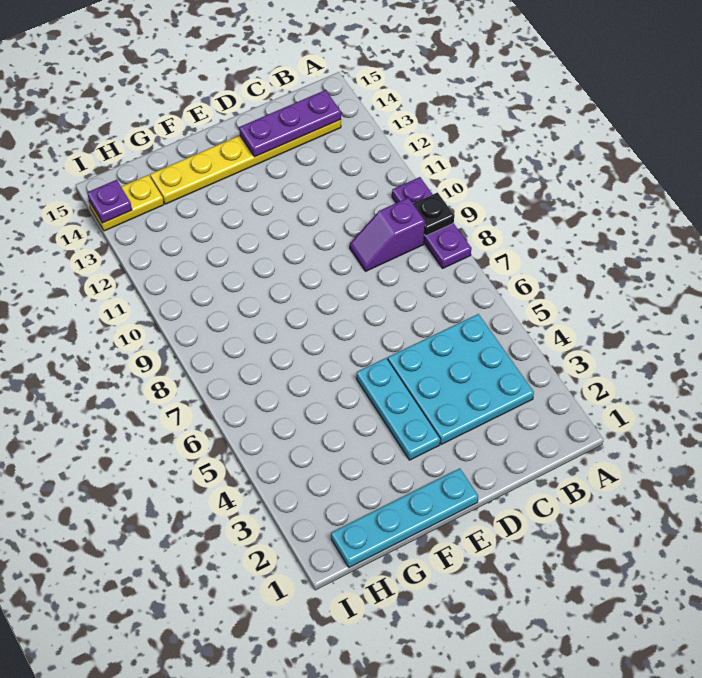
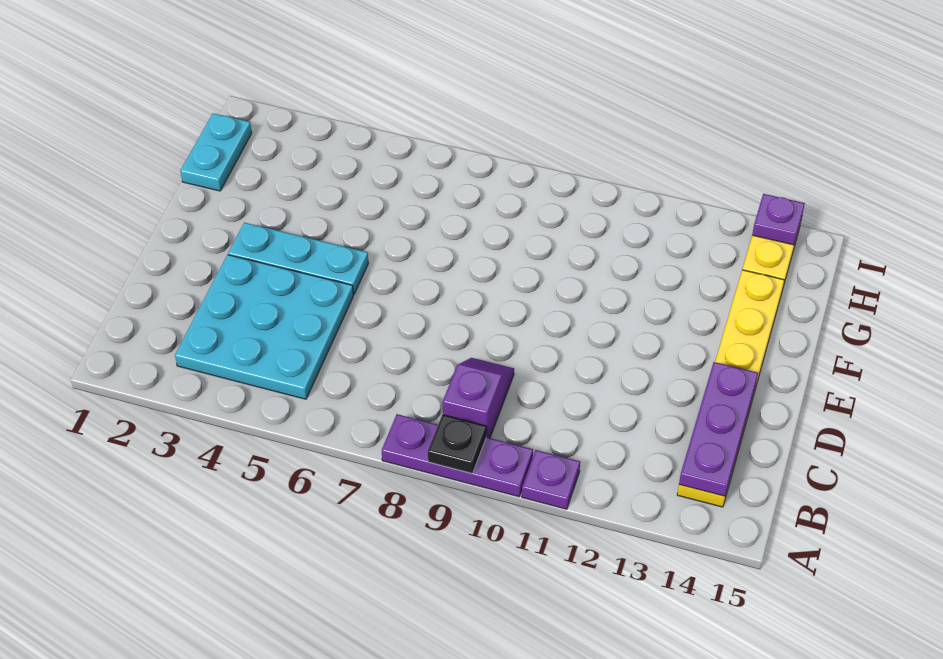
none -> purple 1x1 plate [522,450,580,509]
cyan 1x4 plate [331,468,478,567] -> cyan 1x2 plate [180,113,252,191]

